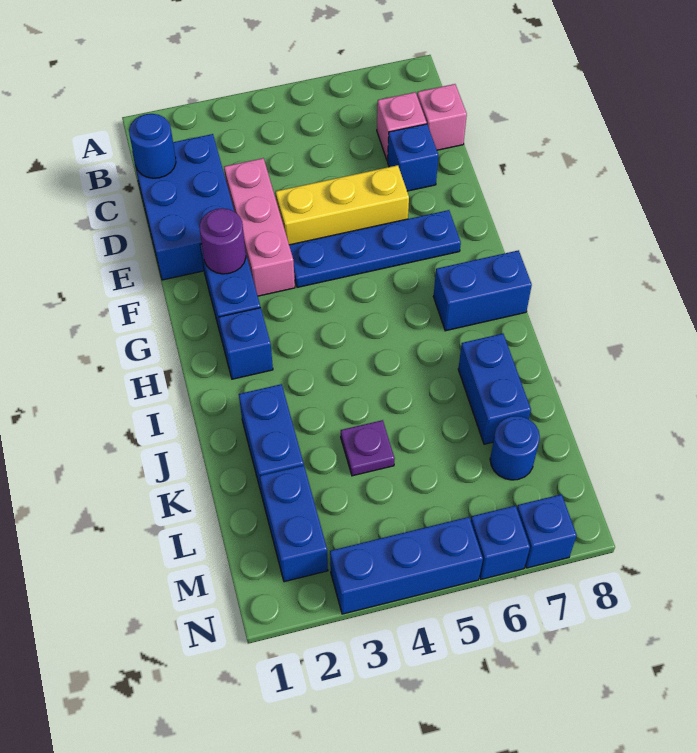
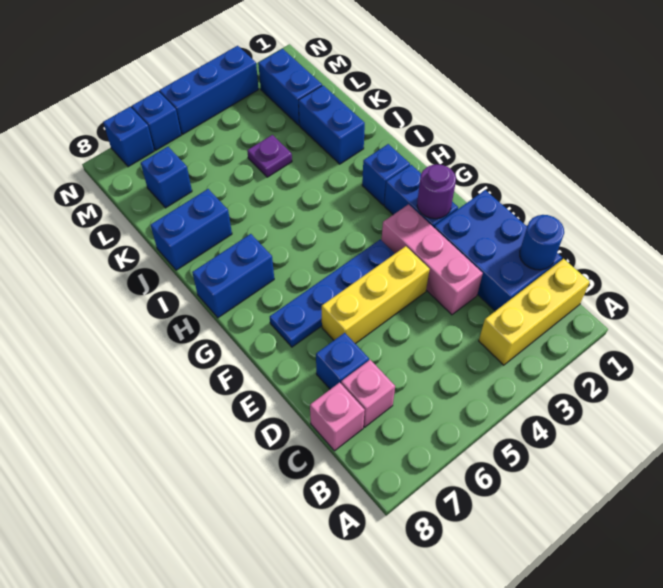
none -> yellow 1x3 brick [479,259,590,365]
blue 1x2 brick [458,334,531,444] -> blue 1x2 brick turned to [151,189,232,270]
blue 1x1 round brick [490,416,540,480] -> blue 1x1 brick [141,147,192,208]

